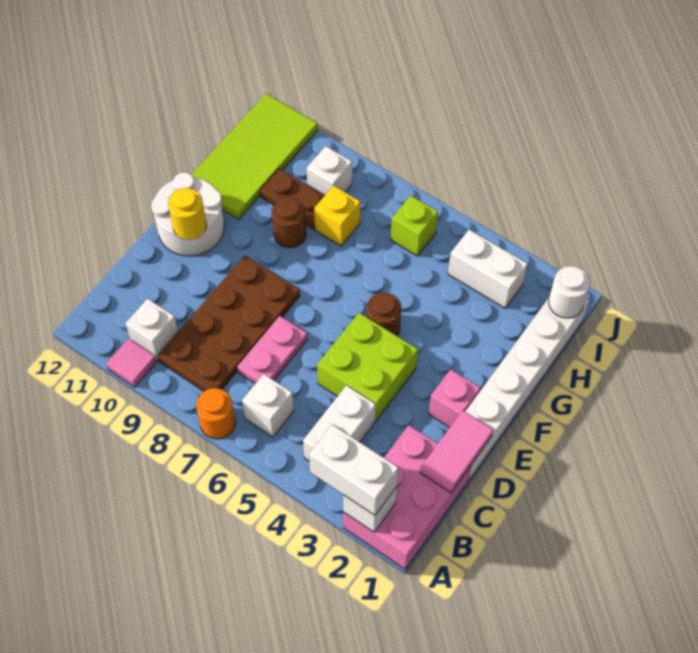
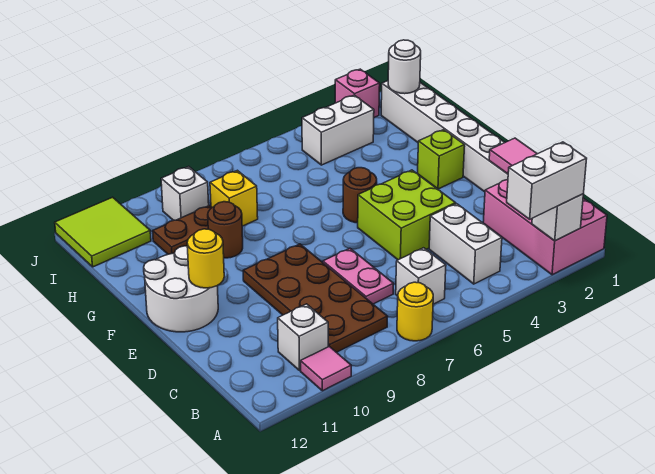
orange 1x1 round brick [196,388,235,439] -> yellow 1x1 round brick [397,282,433,341]
pink 1x1 brick [429,369,480,427] -> pink 1x1 brick moved to [335,69,380,117]
lime 2x4 tile [191,94,318,219] -> lime 2x2 tile [55,197,151,267]
lime 1x1 brick [391,195,438,256] -> lime 1x1 brick moved to [418,130,465,189]

